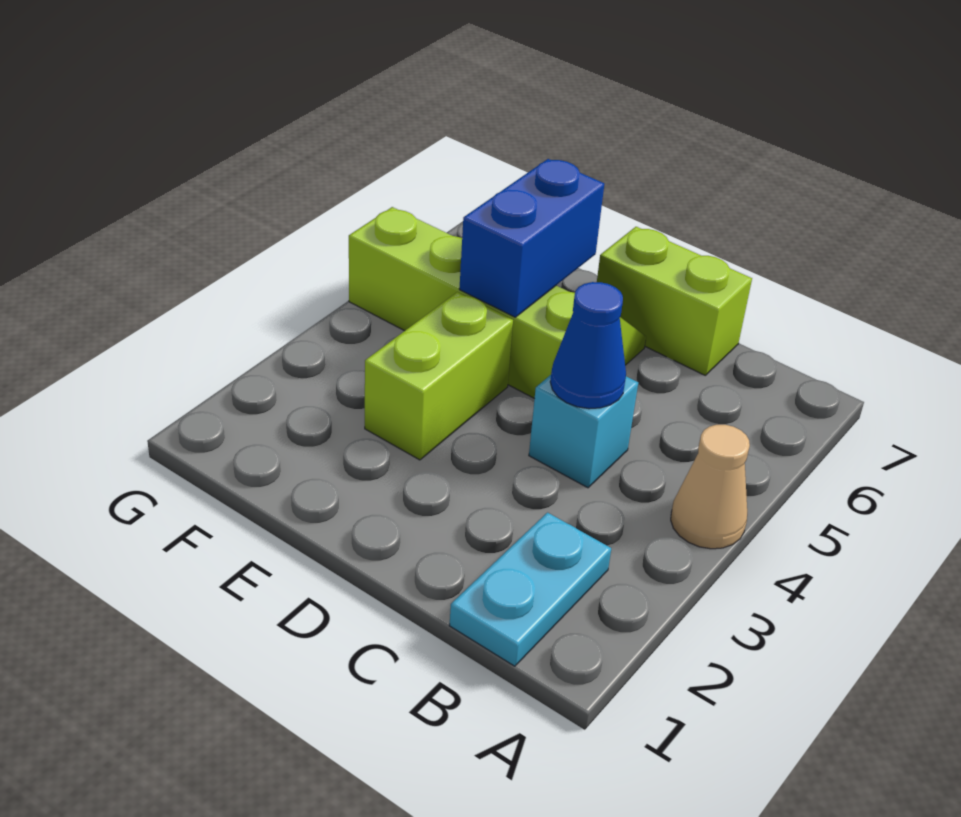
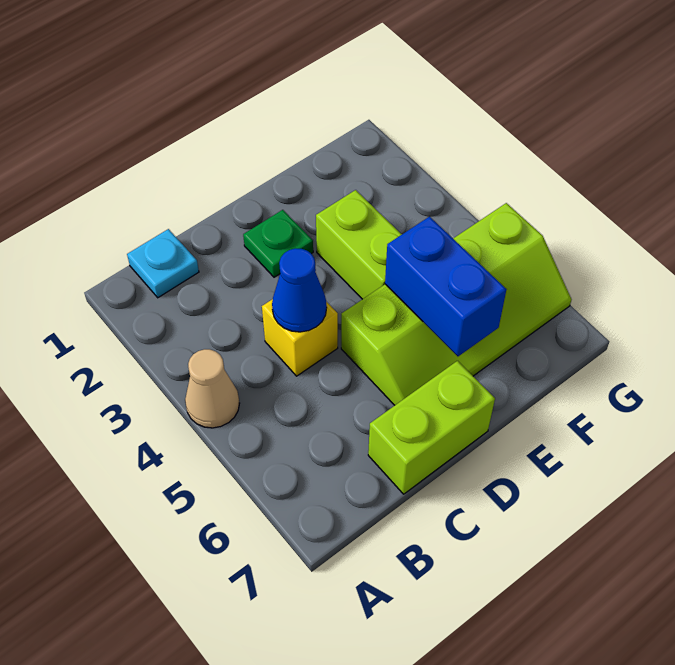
cyan 1x2 plate [449,513,611,666] -> cyan 1x1 plate [127,229,199,298]
cyan 1x1 brick [529,375,638,488] -> yellow 1x1 brick [262,299,338,376]
none -> green 1x1 plate [243,210,313,277]

